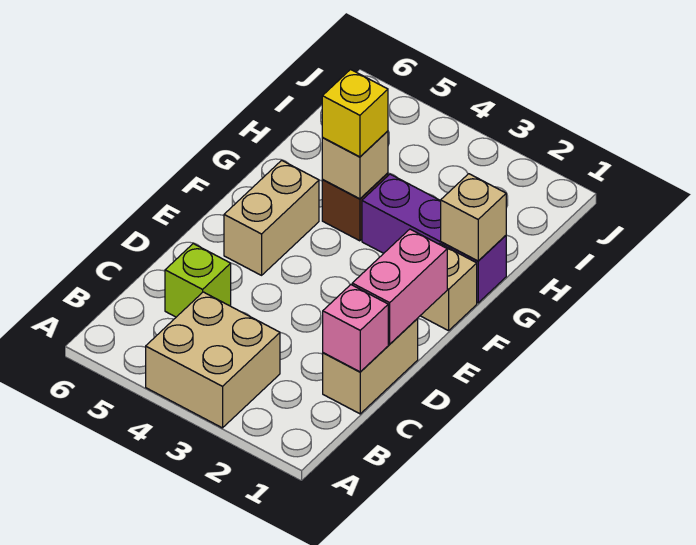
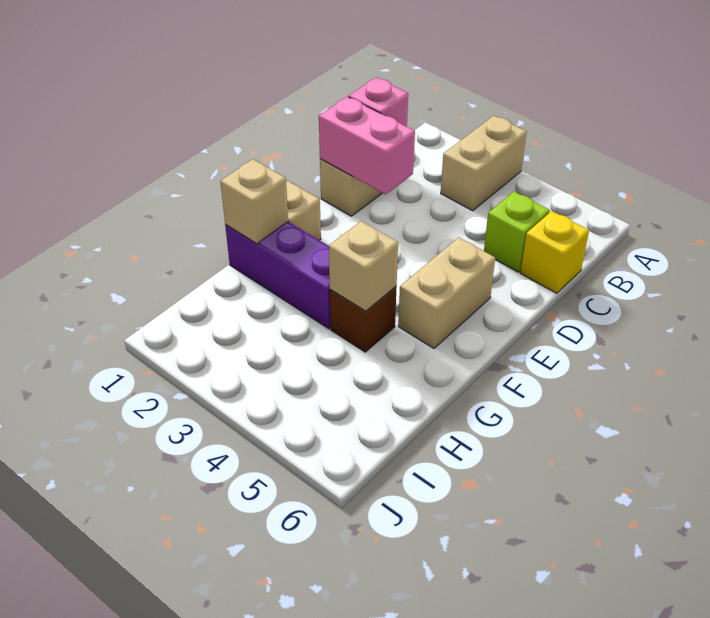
tan 2x2 brick [146,292,280,428] -> tan 1x2 brick [441,116,527,211]
pink 1x2 brick [352,229,447,344] -> pink 1x2 brick turned to [319,97,415,194]
yellow 1x1 brick [322,70,388,157] -> yellow 1x1 brick moved to [521,211,589,293]

